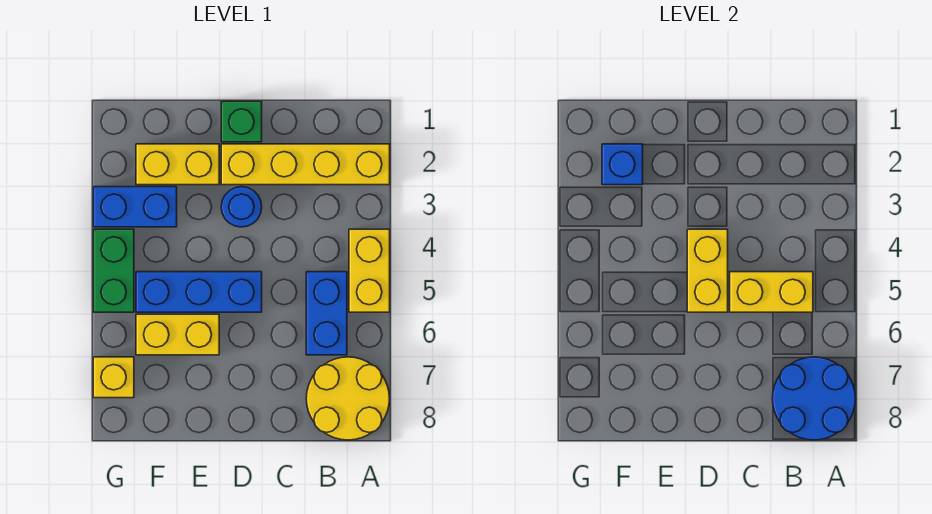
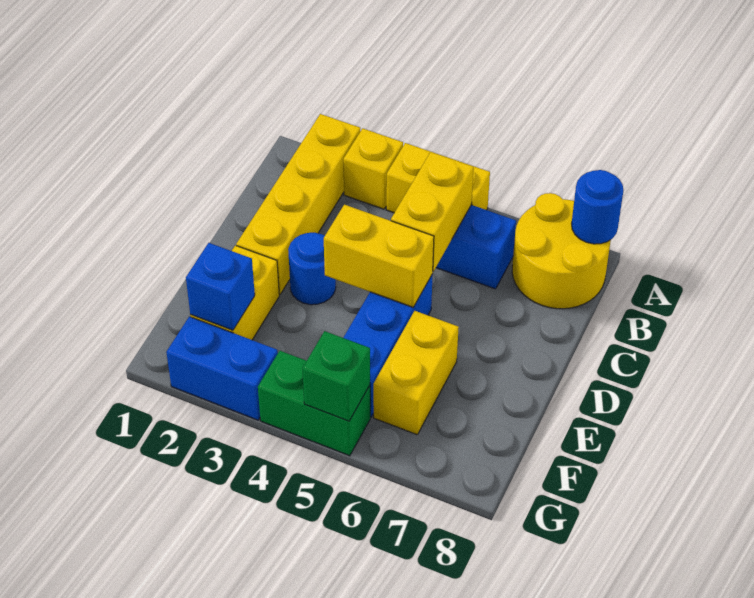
blue 2x2 round brick [772,357,856,440] -> blue 1x1 round brick [572,170,623,244]
green 1x1 brick [221,101,262,142] -> green 1x1 brick moved to [302,331,370,421]
blue 1x2 brick [93,187,177,227] -> blue 1x2 brick turned to [166,317,278,420]
yellow 1x1 brick [93,357,134,398] -> yellow 1x1 brick moved to [343,128,403,209]

